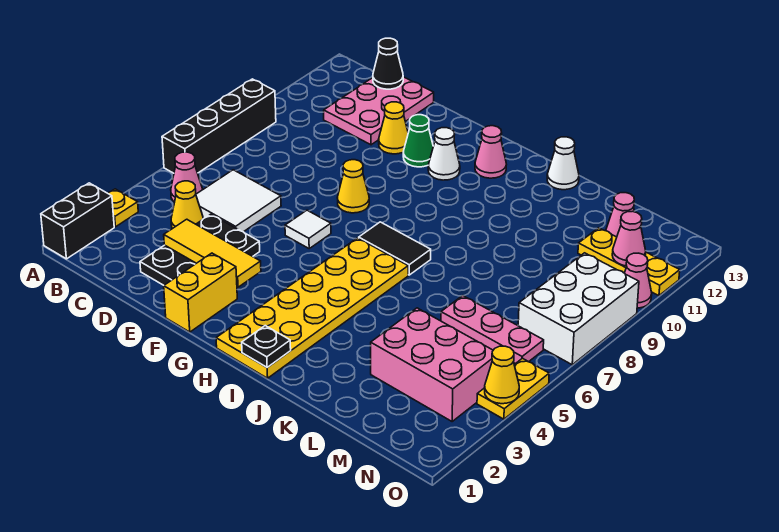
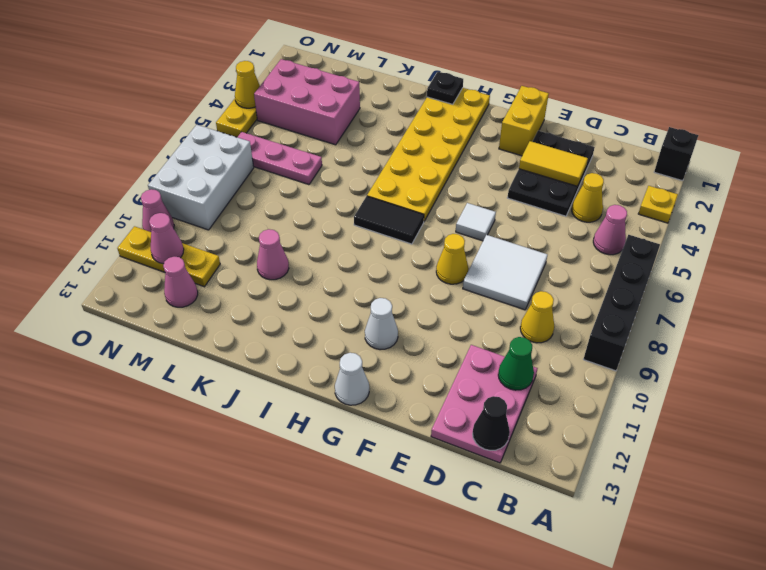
black 1x2 brick [41,183,114,259] -> black 1x1 brick [654,127,698,181]
white 2x2 tile [196,170,281,232] -> white 2x2 tile moved to [463,235,547,310]
yellow 1x3 tile [164,219,261,287] -> yellow 1x2 tile [519,141,588,186]
yellow 1x1 cone [379,102,408,154] -> yellow 1x1 cone moved to [520,291,554,343]
green 1x1 cone [403,115,433,167] -> green 1x1 cone moved to [498,337,534,390]
pink 1x1 cone [475,126,506,178] -> pink 1x1 cone moved to [257,229,289,280]
white 1x1 cone [547,137,579,190] -> white 1x1 cone moved to [335,353,369,405]

